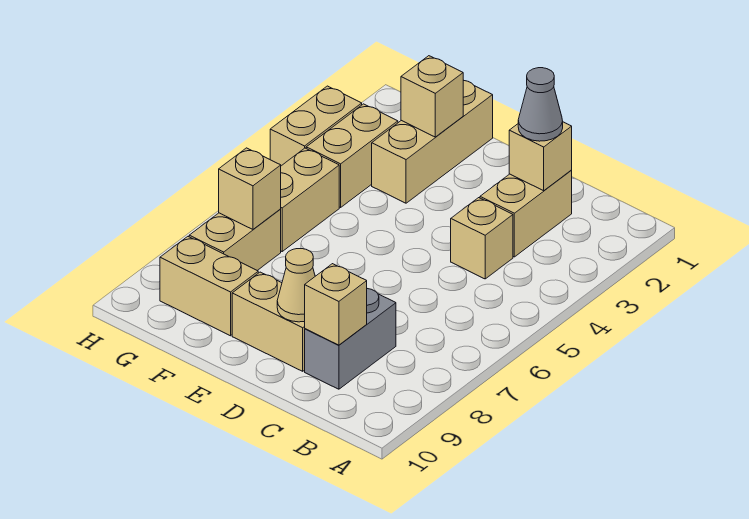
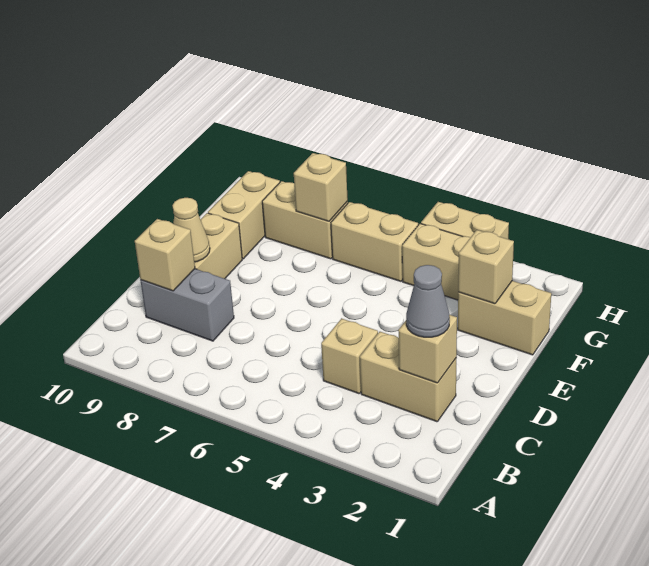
tan 1x3 brick [372,80,493,203] -> tan 1x2 brick [458,281,551,355]

